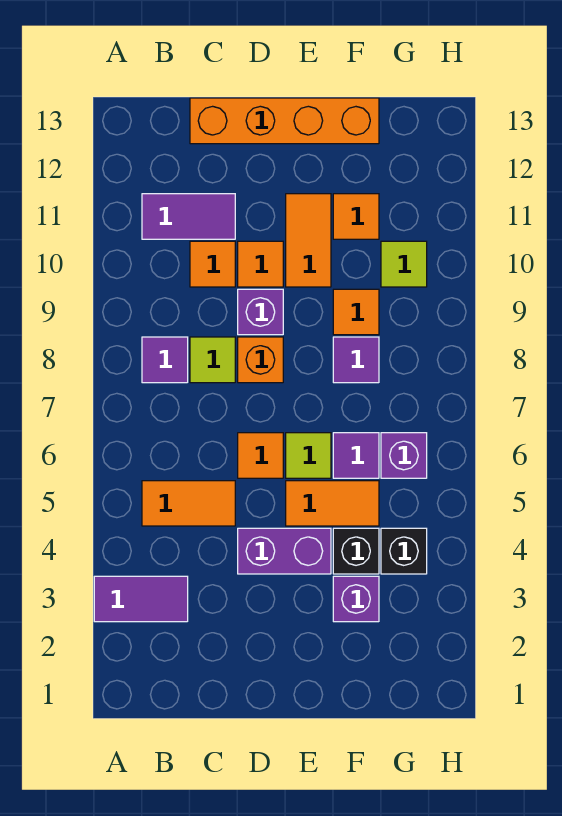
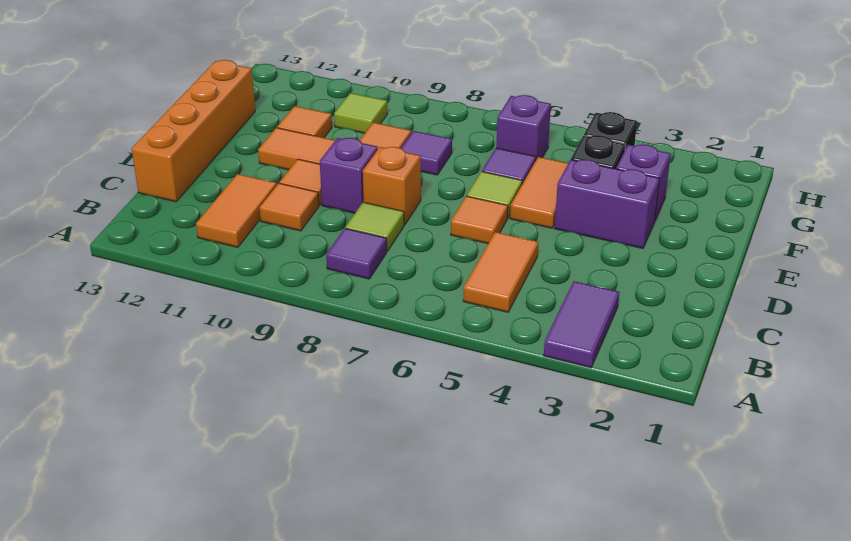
purple 1x2 tile [142,194,235,239] -> orange 1x2 tile [196,174,277,247]
purple 1x2 brick [238,528,331,574] -> purple 1x2 brick turned to [554,160,660,248]

